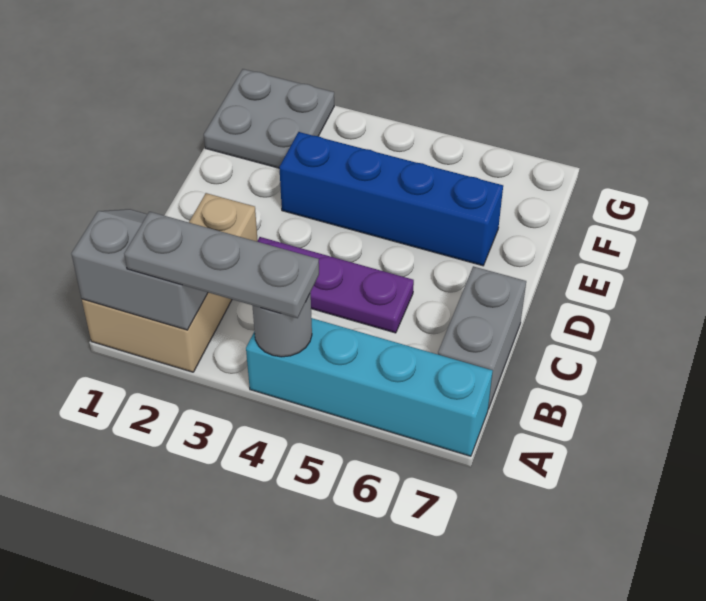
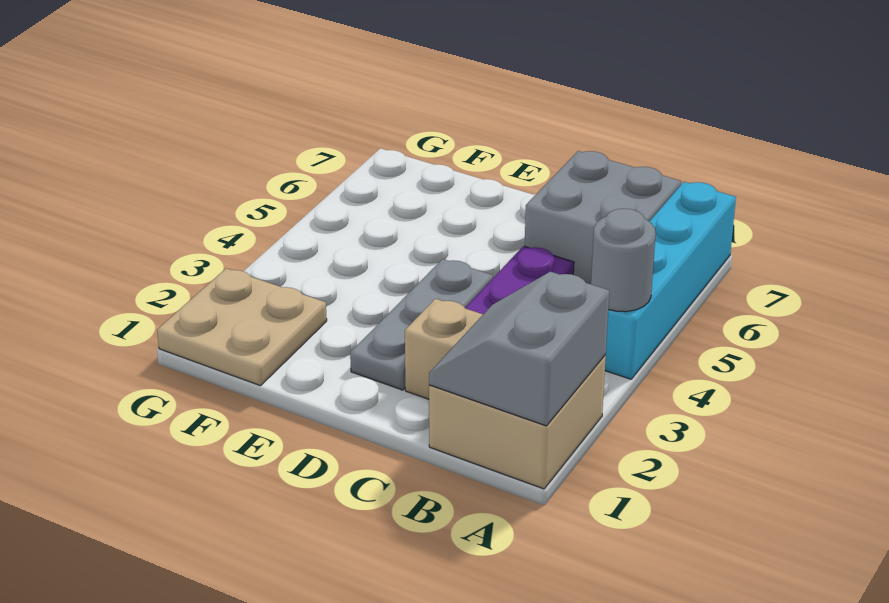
grey 1x3 plate [124,212,319,318] -> grey 1x3 plate moved to [350,259,493,390]
grey 1x2 brick [438,266,526,409] -> grey 2x2 brick [525,151,681,284]
blue 1x4 brick [279,132,503,266] -> none
grey 2x2 plate [204,69,334,168] -> tan 2x2 plate [157,268,327,386]

